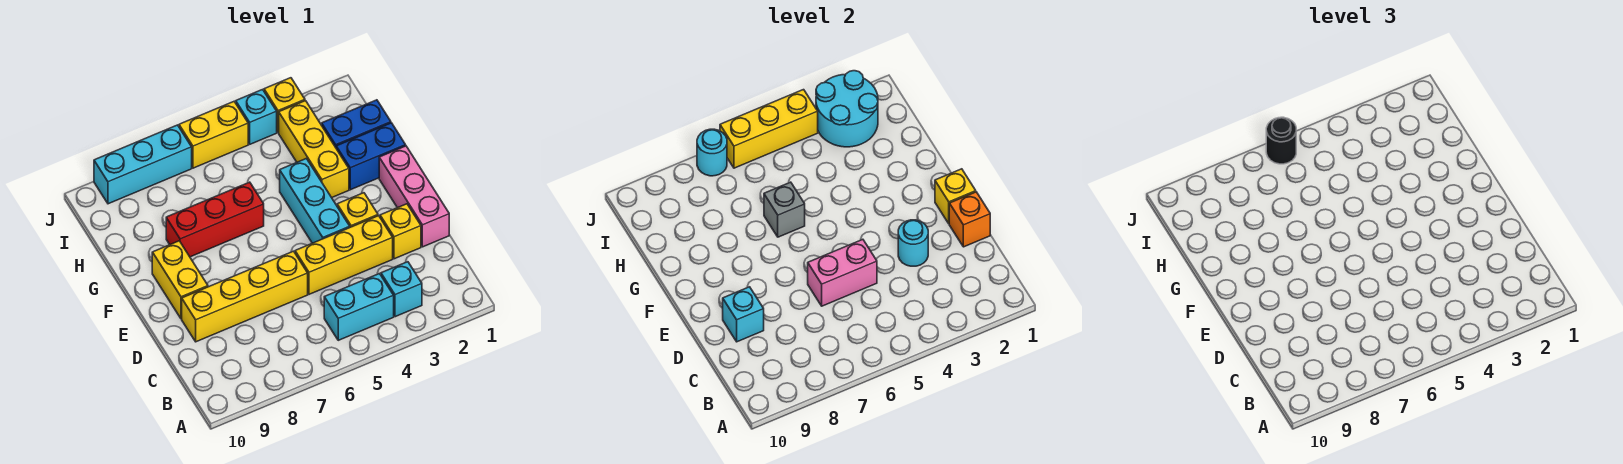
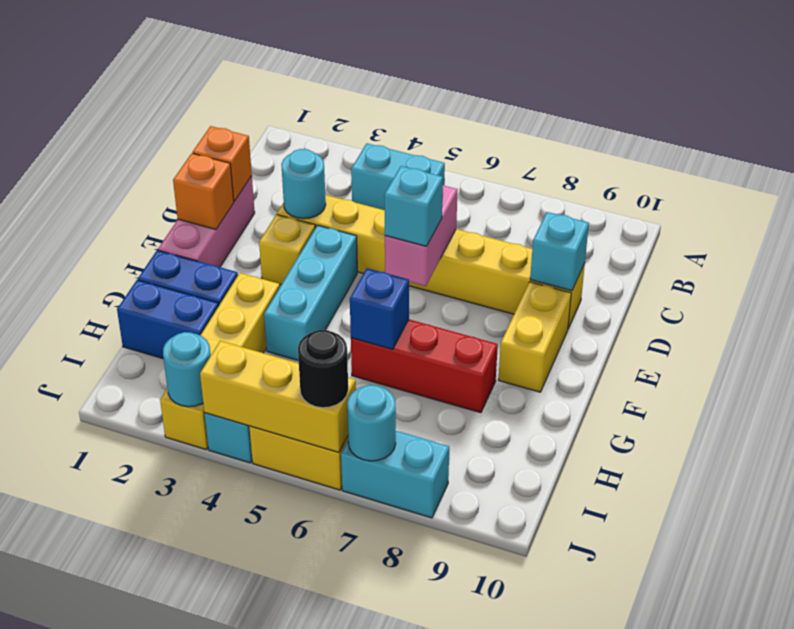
cyan 1x1 brick [381,262,422,317] -> cyan 1x1 brick moved to [384,166,443,246]
yellow 1x1 brick [380,204,421,259] -> none
pink 1x2 brick [808,239,877,306] -> pink 1x2 brick turned to [385,185,458,286]
yellow 1x1 brick [935,169,976,223] -> orange 1x1 brick [173,153,234,229]
grey 1x1 brick [764,182,805,237] -> blue 1x1 brick [350,268,409,349]
cyan 2x2 round brick [816,71,878,147] -> cyan 1x1 round brick [163,332,211,407]
cyan 1x3 brick [94,125,192,204] -> cyan 1x2 brick [341,431,449,518]

